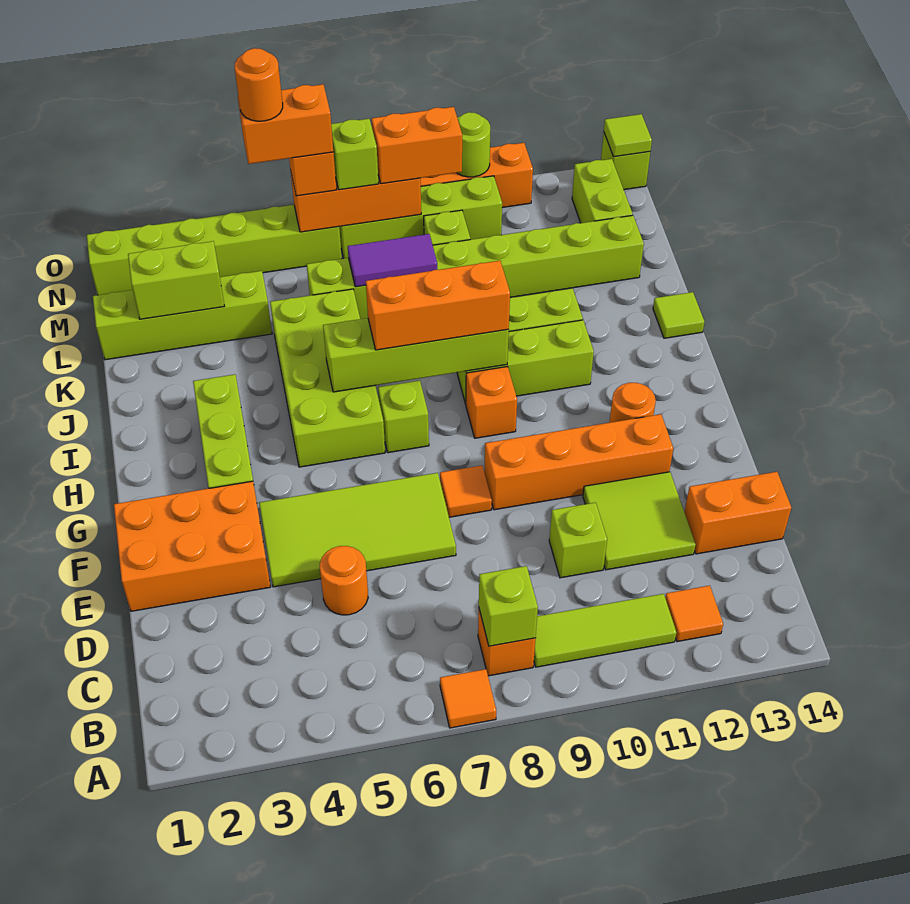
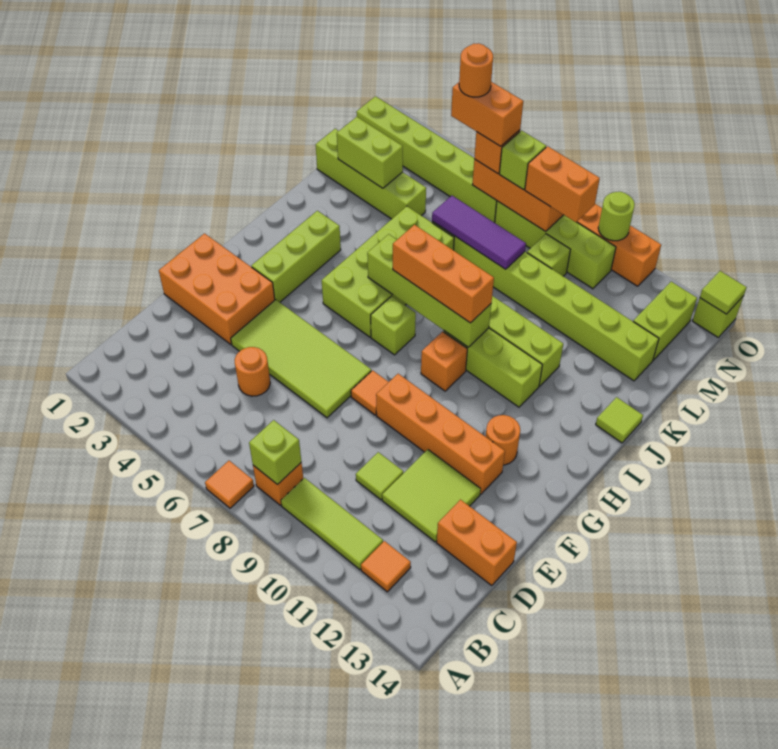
lime 1x1 brick [549,503,607,578] -> lime 1x1 tile [356,452,403,500]
purple 1x2 tile [348,234,437,287] -> purple 1x3 tile [432,196,526,269]

